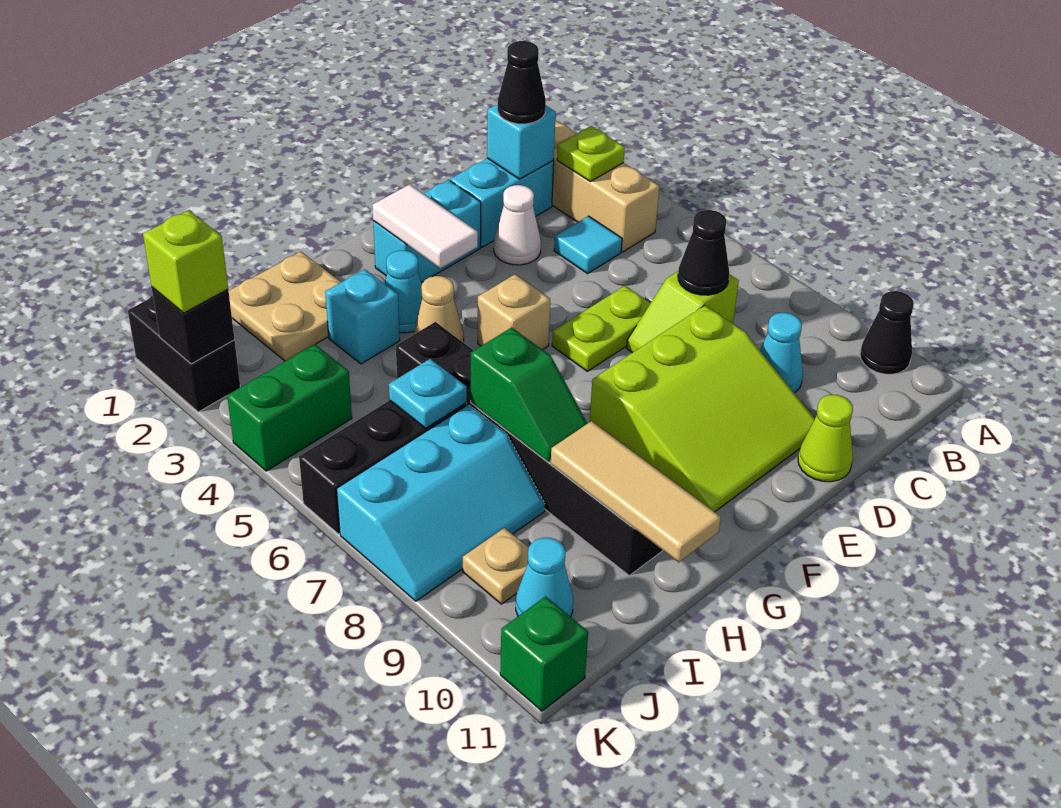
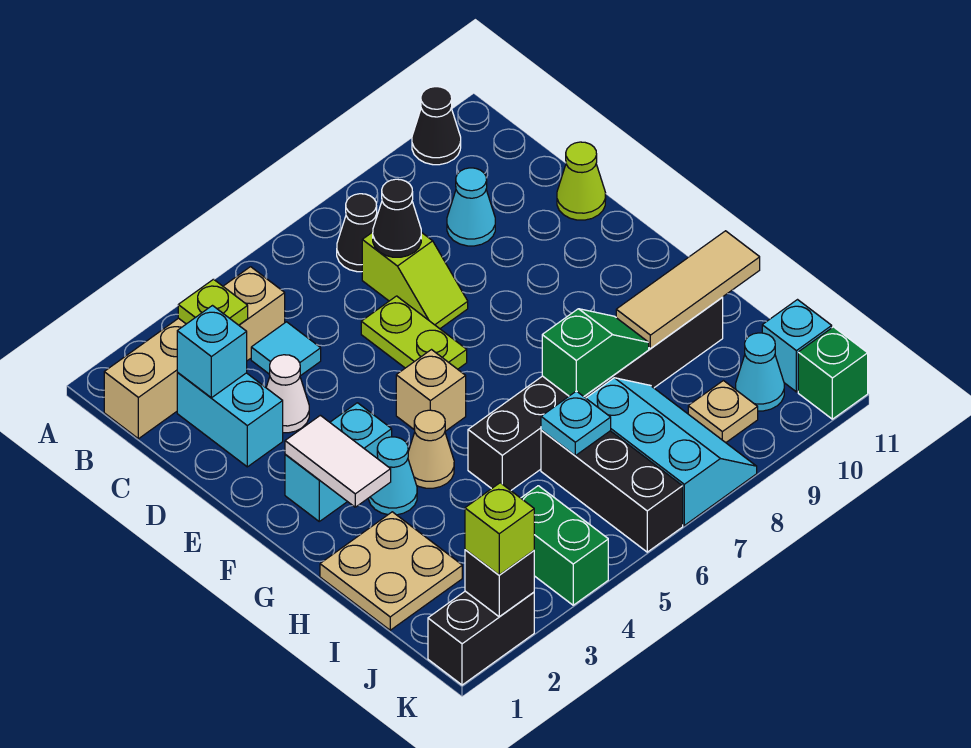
black 1x1 cone [498,41,546,124] -> black 1x1 cone moved to [337,194,377,272]
lime 3x3 slope [590,305,815,512] -> none
cyan 1x2 brick [373,180,481,283] -> cyan 1x2 brick turned to [285,403,392,521]
white 1x2 tile [372,184,478,268] -> white 1x2 tile turned to [285,415,391,507]
cyan 1x1 brick [325,269,400,364] -> cyan 1x1 brick moved to [762,300,832,392]

